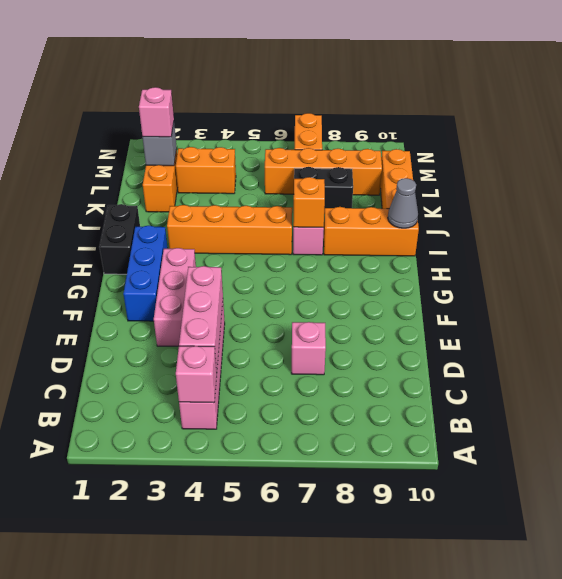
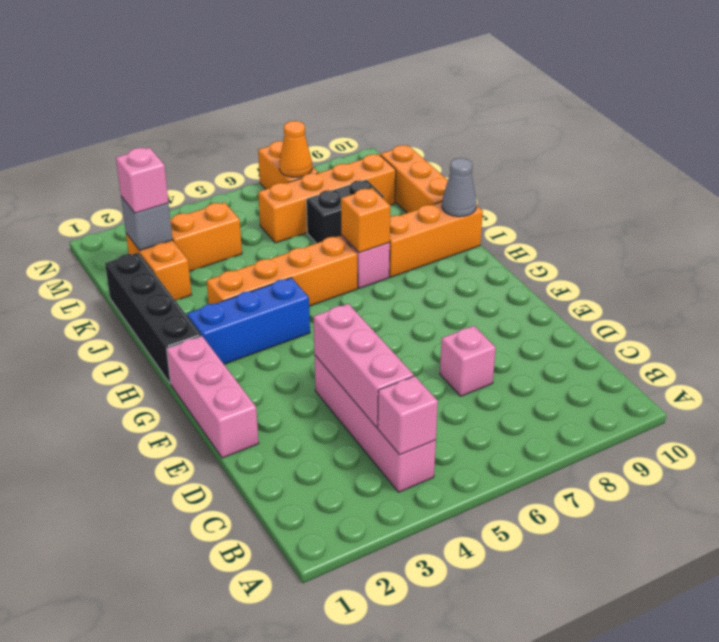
pink 1x3 brick [154,248,196,346] -> pink 1x3 brick moved to [167,336,259,458]
blue 1x3 brick [123,226,168,321] -> blue 1x3 brick turned to [187,278,310,364]
black 1x2 brick [99,204,140,274] -> black 1x4 brick [105,253,201,384]
none -> orange 1x1 cone [279,121,312,177]

